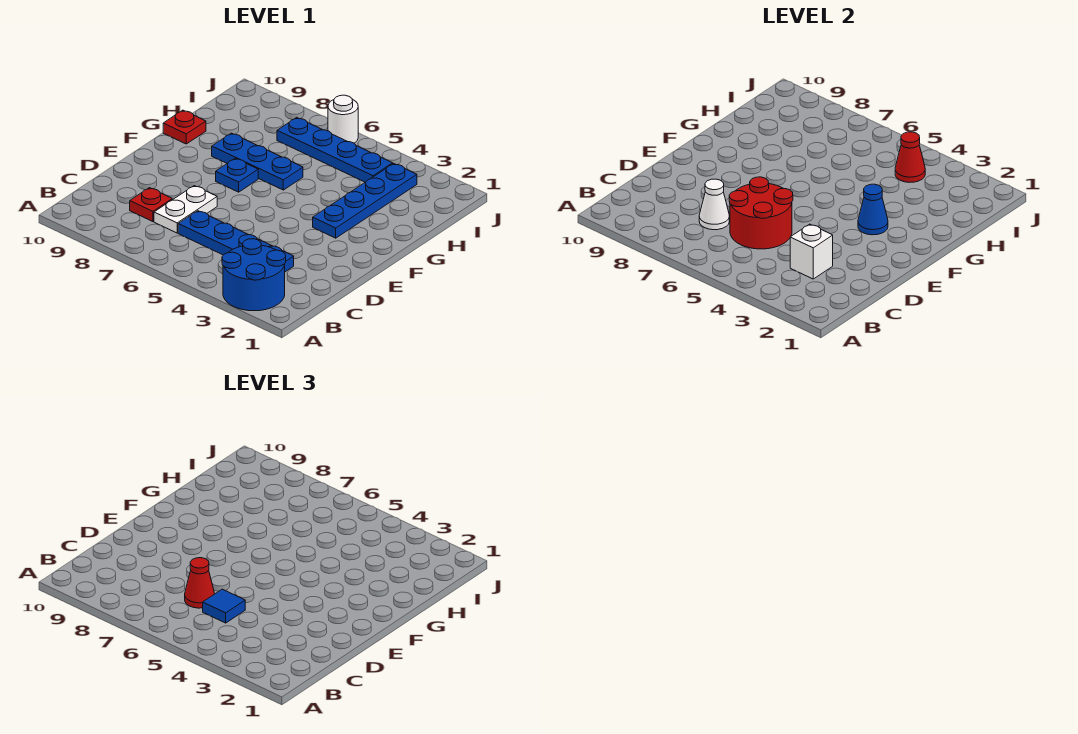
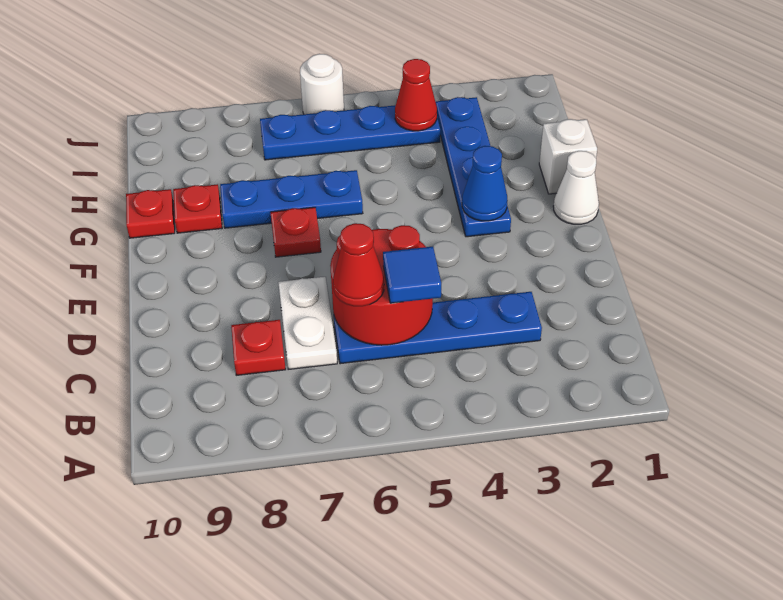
blue 2x2 round brick [222,239,286,311] -> none
white 1x1 brick [790,224,833,279] -> white 1x1 brick moved to [539,119,597,194]
white 1x1 cone [699,179,729,230] -> white 1x1 cone moved to [553,151,599,224]
blue 1x1 plate [216,158,258,192] -> red 1x1 plate [270,207,321,257]
none -> red 1x1 plate [173,184,222,233]

